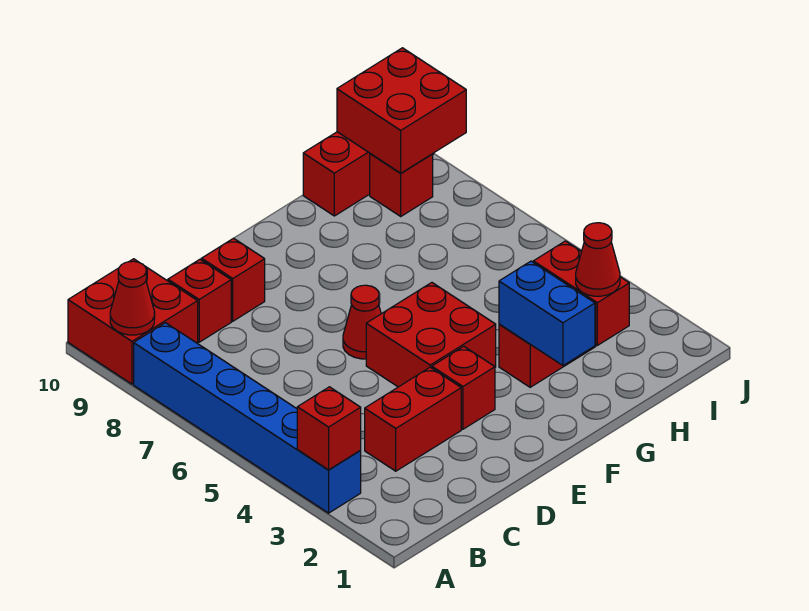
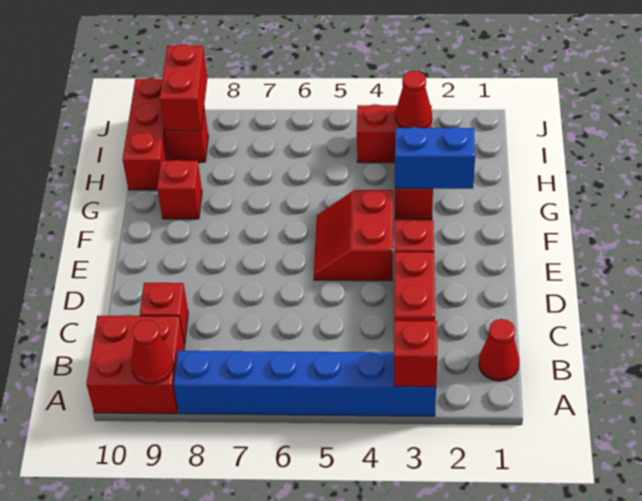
red 1x1 brick [202,238,265,321] -> red 1x1 brick moved to [157,160,202,219]
red 2x2 brick [366,283,496,387] -> red 2x2 slope [314,190,393,281]
red 1x1 cone [343,285,381,359] -> red 1x1 cone moved to [479,319,519,381]
red 2x2 brick [337,48,466,173] -> red 1x2 brick [160,44,207,131]

